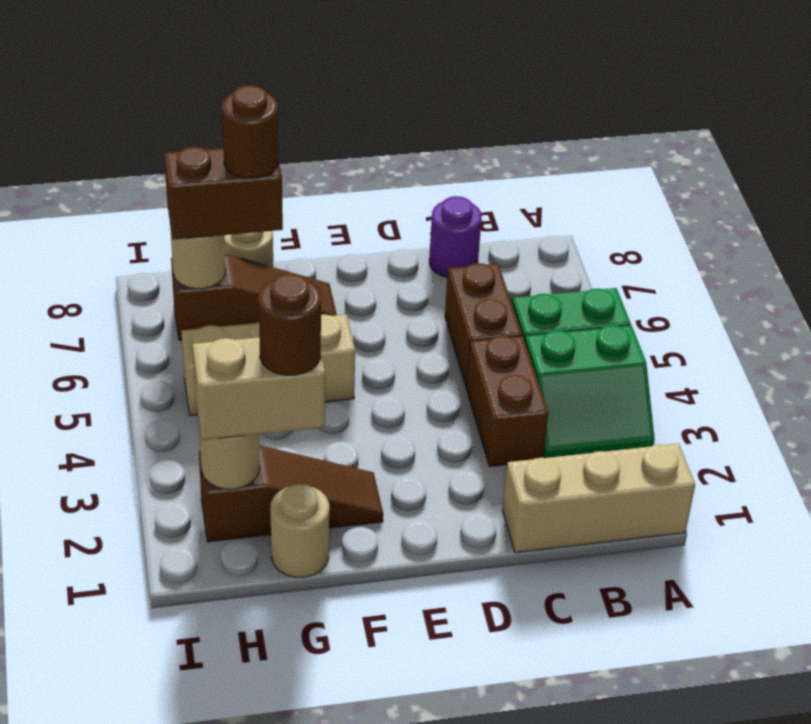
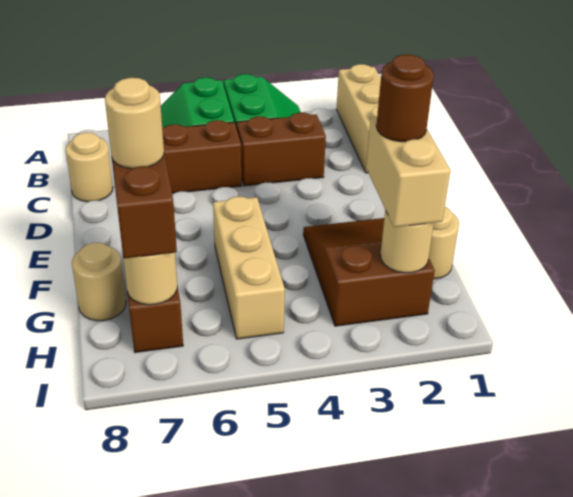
purple 1x1 round brick [429,196,482,277] -> tan 1x1 round brick [66,132,113,202]
brown 1x3 slope [199,445,383,542] -> brown 2x3 slope [303,218,435,326]
brown 1x1 round brick [222,85,278,178] -> tan 1x1 round brick [105,78,164,169]

